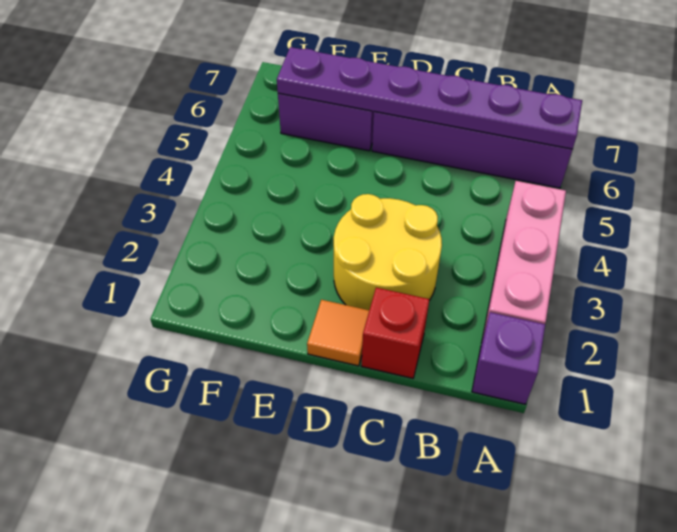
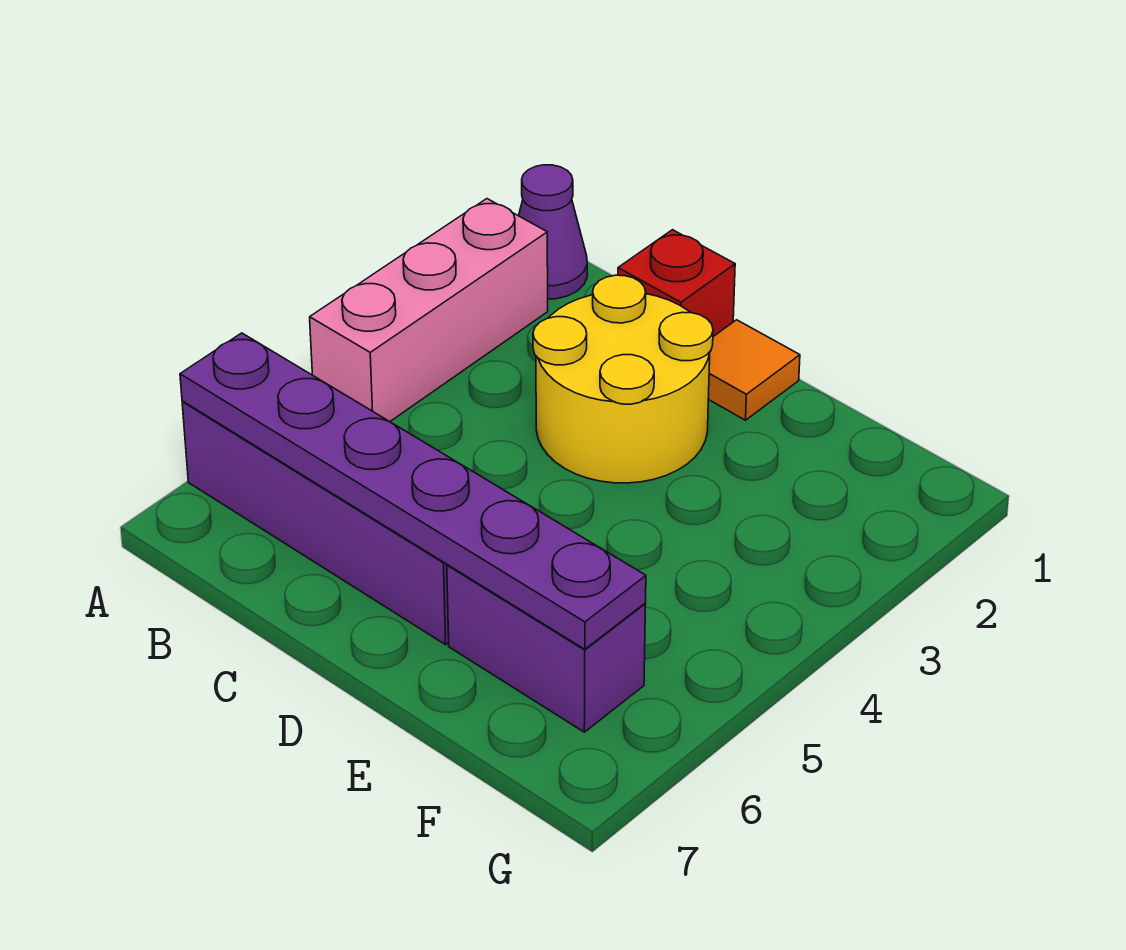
purple 1x1 brick [472,312,545,404] -> purple 1x1 cone [519,165,587,299]

